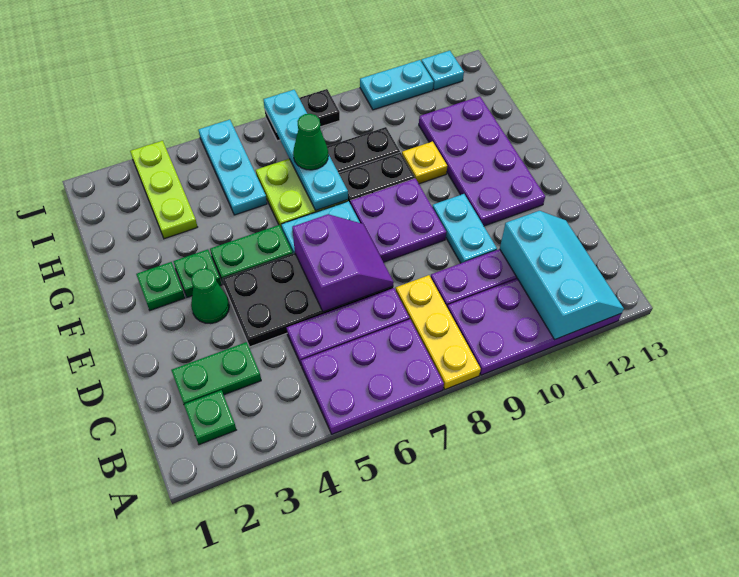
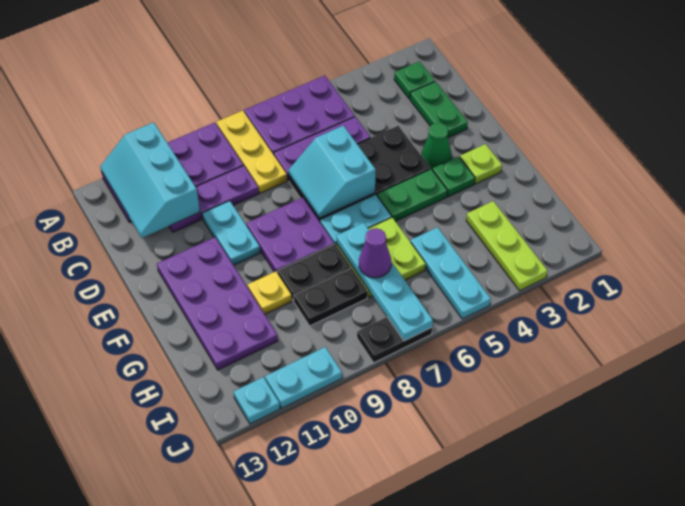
green 1x2 plate [171,342,261,404] -> green 1x2 plate turned to [410,81,468,138]
purple 2x2 slope [292,214,394,312] -> cyan 2x2 slope [289,126,376,218]
green 1x1 plate [136,262,185,310] -> lime 1x1 plate [460,144,502,184]
green 1x1 cone [293,114,328,170] -> purple 1x1 cone [359,228,391,278]

